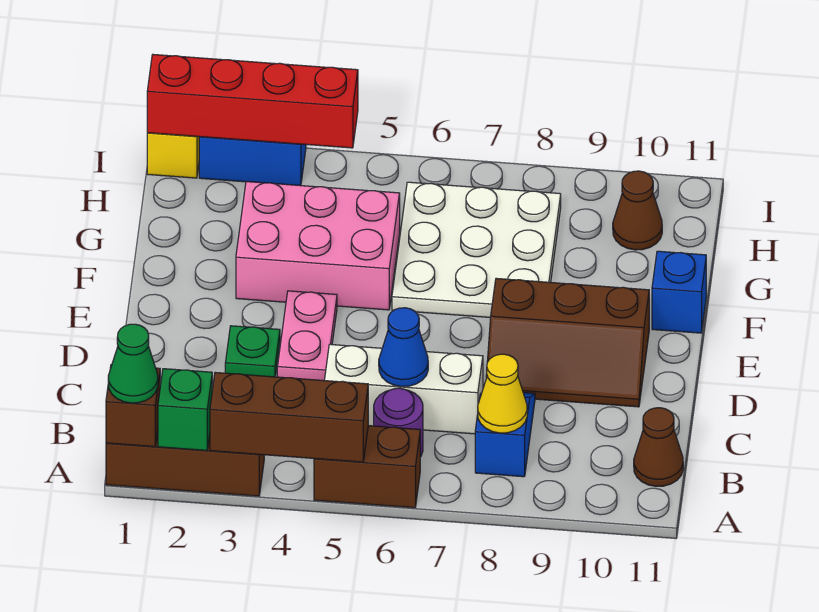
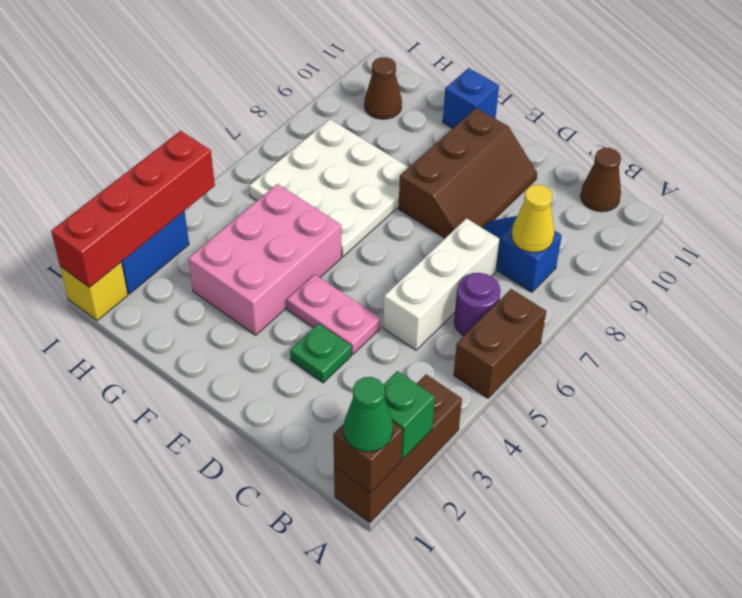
brown 1x3 brick [210,372,368,462] -> none
blue 1x1 cone [379,308,428,387] -> none

